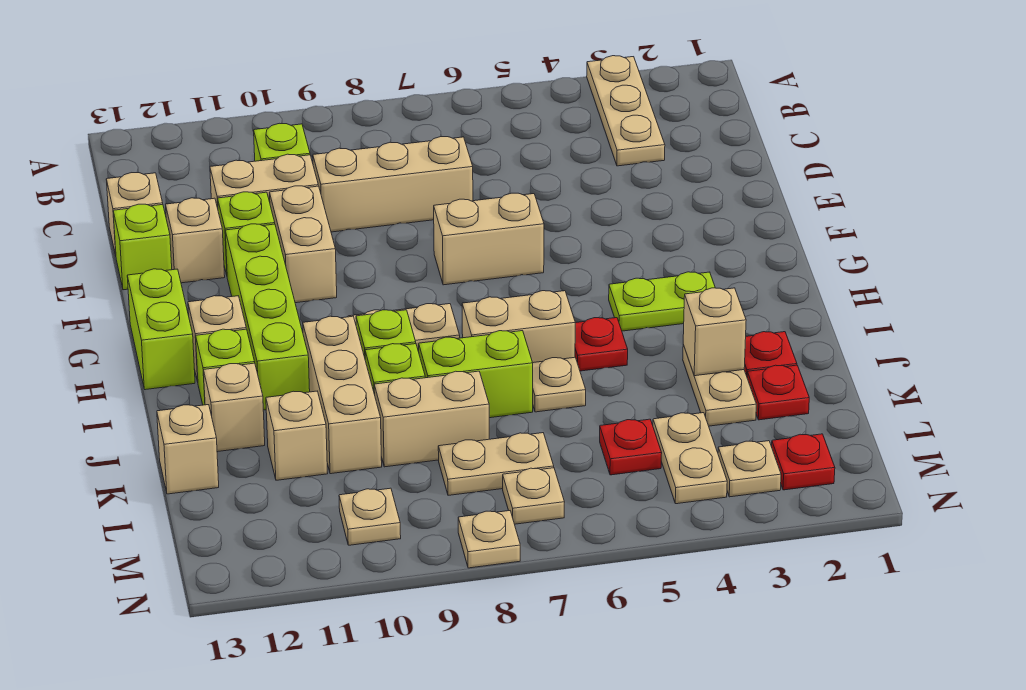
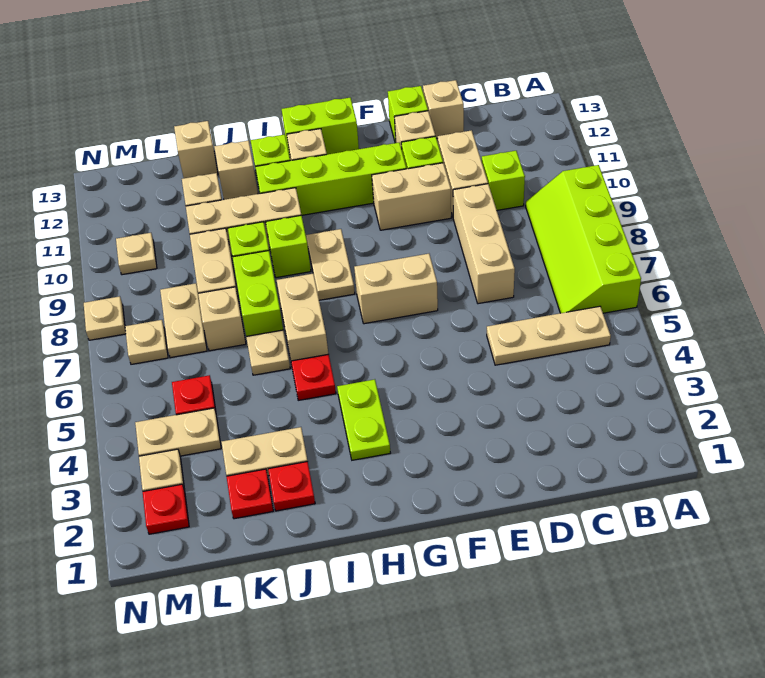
tan 1x3 plate [587,56,665,166] -> tan 1x3 plate moved to [487,306,611,365]
none -> lime 2x4 slope [526,165,641,313]
tan 1x2 brick [434,193,544,285] -> tan 1x2 brick turned to [354,254,438,324]
tan 1x1 brick [683,288,746,376] -> tan 1x1 brick moved to [198,287,246,351]

